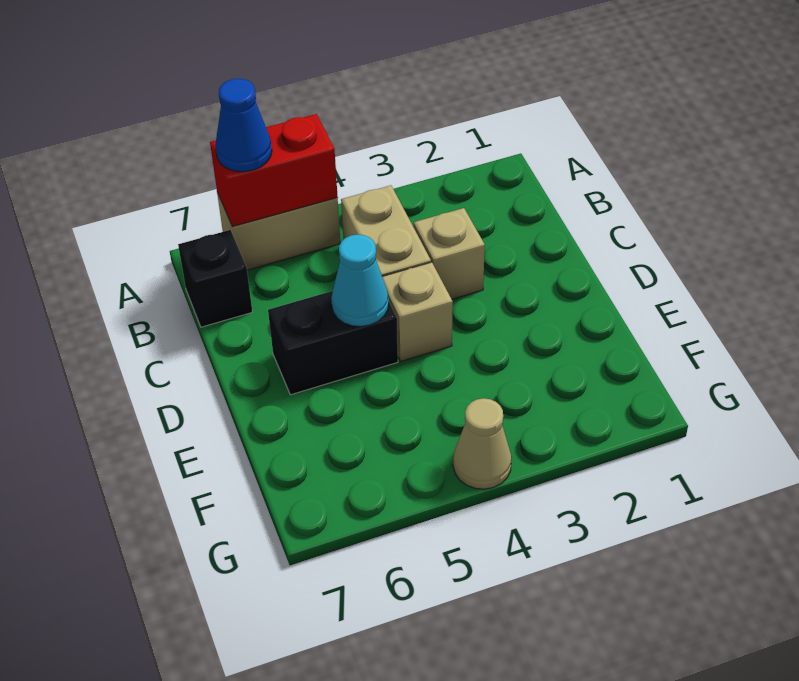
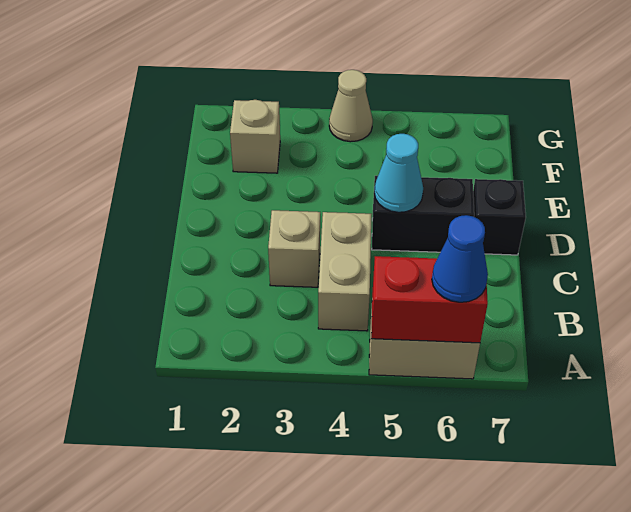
black 1x1 brick [178,230,252,327] -> black 1x1 brick moved to [473,179,526,255]
tan 1x1 brick [382,262,453,361] -> tan 1x1 brick moved to [230,100,280,173]

